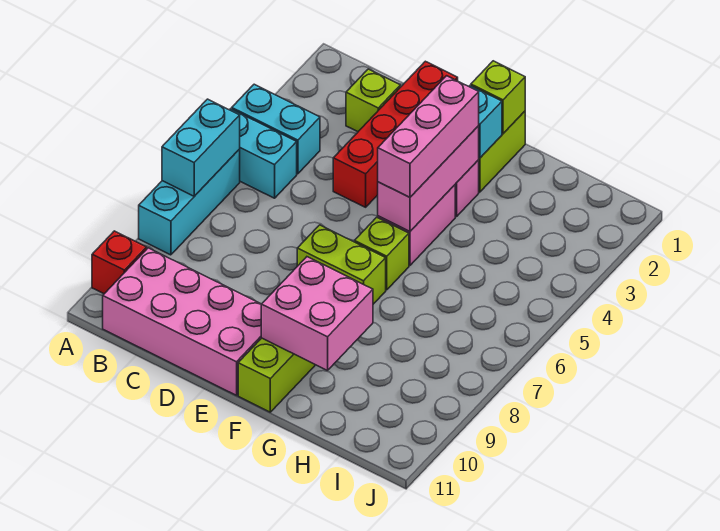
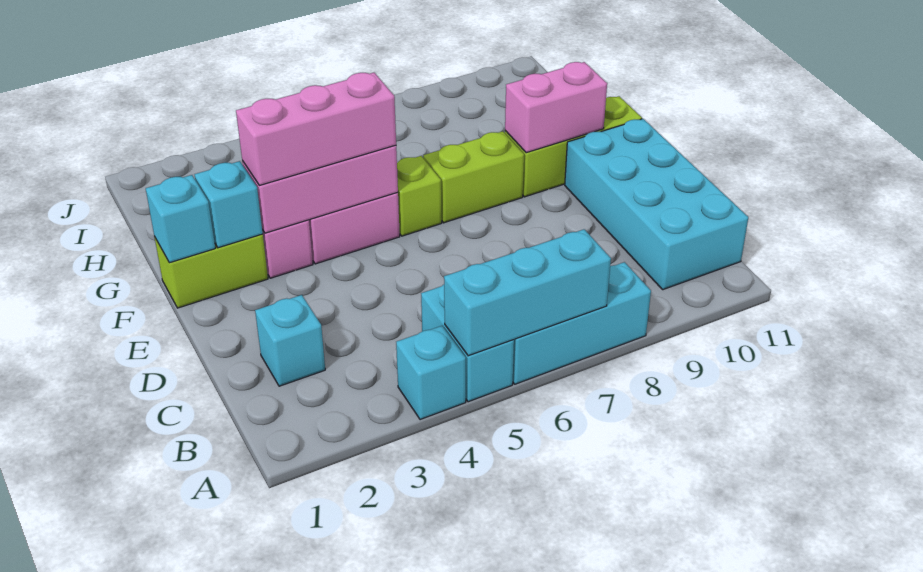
cyan 1x2 brick [232,84,320,174] -> cyan 1x1 brick [396,326,466,420]
cyan 1x2 brick [162,99,240,196] -> cyan 1x3 brick [444,229,611,356]
red 1x1 brick [92,231,147,294] -> none
pink 2x4 brick [103,248,261,395] -> cyan 2x4 brick [565,119,748,290]
lime 1x1 brick [346,69,400,132] -> cyan 1x1 brick [255,295,325,386]
red 1x4 brick [333,61,458,207] -> none
lime 1x2 brick [297,225,386,304] -> lime 1x2 brick turned to [423,131,524,223]
lime 1x1 brick [471,61,525,133] -> cyan 1x1 brick [146,175,215,263]
pink 2x2 brick [261,257,373,371] -> pink 1x2 brick [505,62,607,153]

